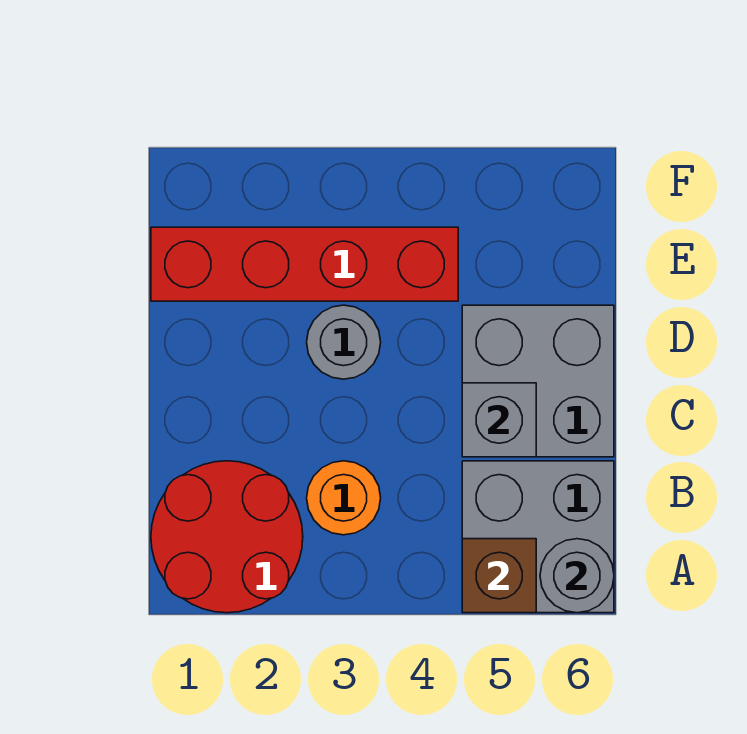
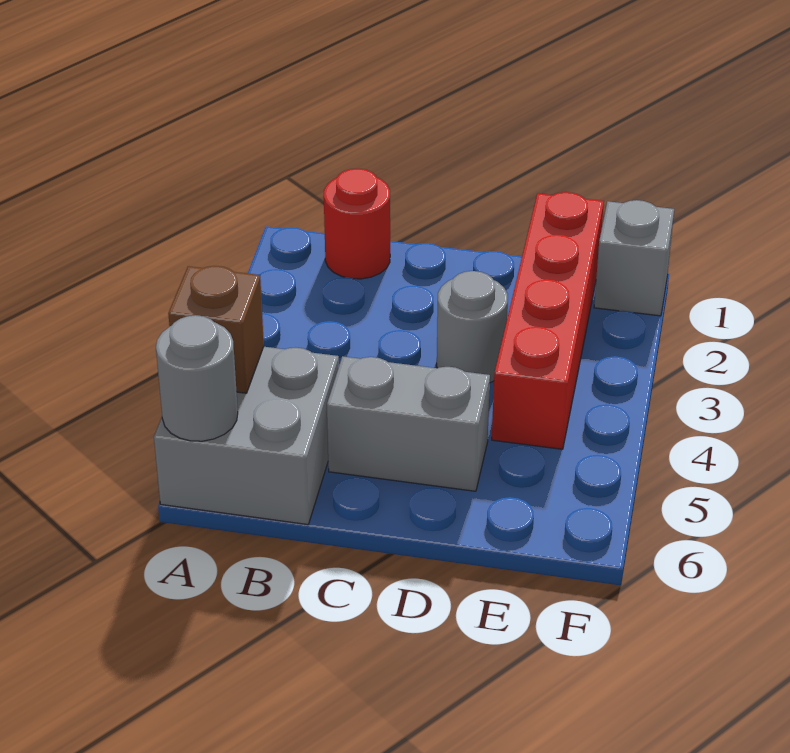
red 2x2 round brick [151,461,303,613] -> red 1x1 round brick [324,169,390,279]
orange 1x1 round brick [307,461,381,535] -> none
grey 2x2 brick [462,305,614,457] -> grey 1x2 brick [327,356,490,491]
grey 1x1 brick [462,383,536,457] -> grey 1x1 brick moved to [594,200,674,316]

